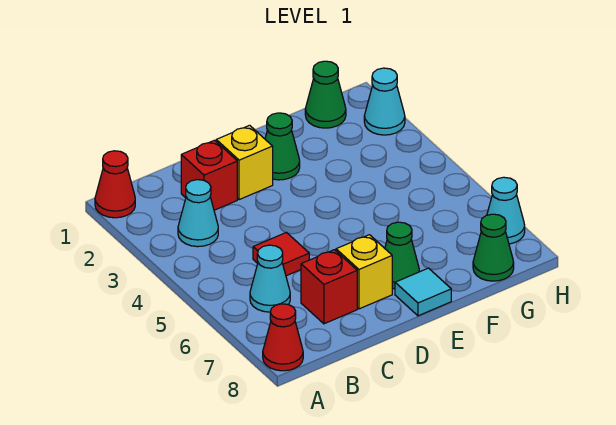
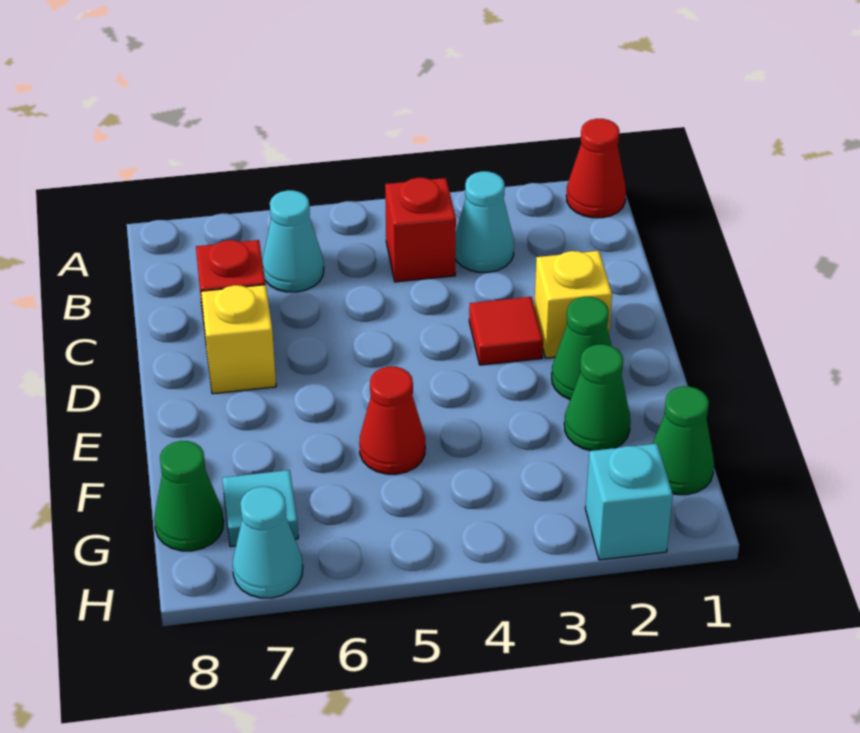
red 1x1 cone [263,304,303,371] -> red 1x1 cone moved to [359,367,425,474]
red 1x1 brick [181,140,237,210] -> red 1x1 brick moved to [385,178,456,282]
red 1x1 tile [253,233,309,276] -> red 1x1 tile moved to [469,297,543,365]
green 1x1 cone [385,222,419,289] -> green 1x1 cone moved to [564,344,630,451]
cyan 1x1 tile [395,268,451,316] -> cyan 1x1 tile moved to [222,470,298,547]
cyan 1x1 cone [364,68,405,135] -> cyan 1x1 brick [585,444,673,560]

